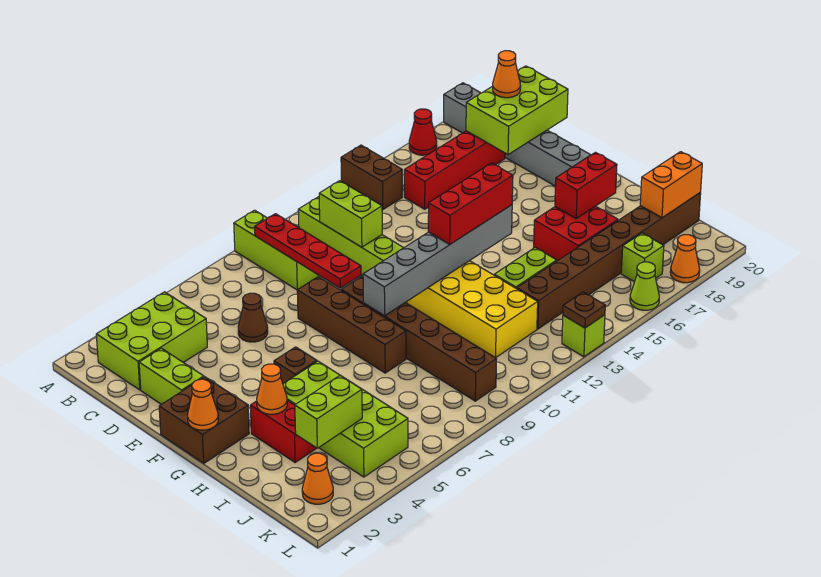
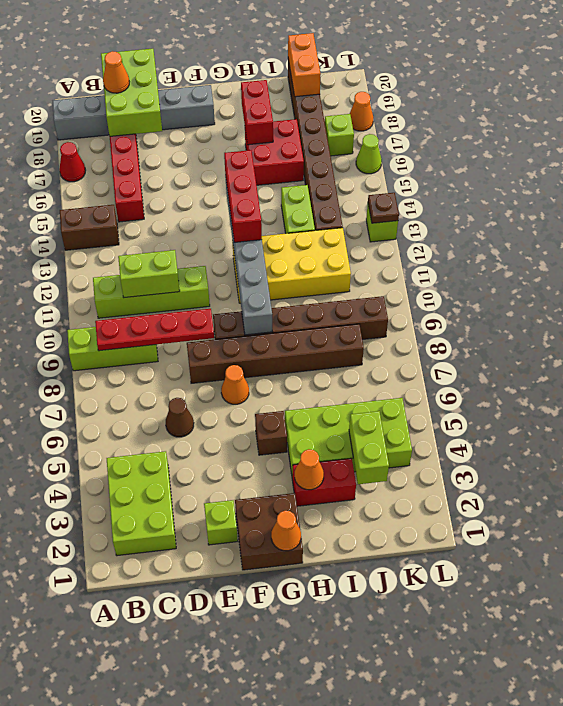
lime 1x2 brick [139,348,204,404] -> lime 1x1 brick [204,500,238,545]
brown 1x4 brick [297,277,406,373] -> brown 1x6 brick [187,324,364,383]
orange 1x1 cone [302,453,333,504] -> orange 1x1 cone moved to [221,365,249,404]

